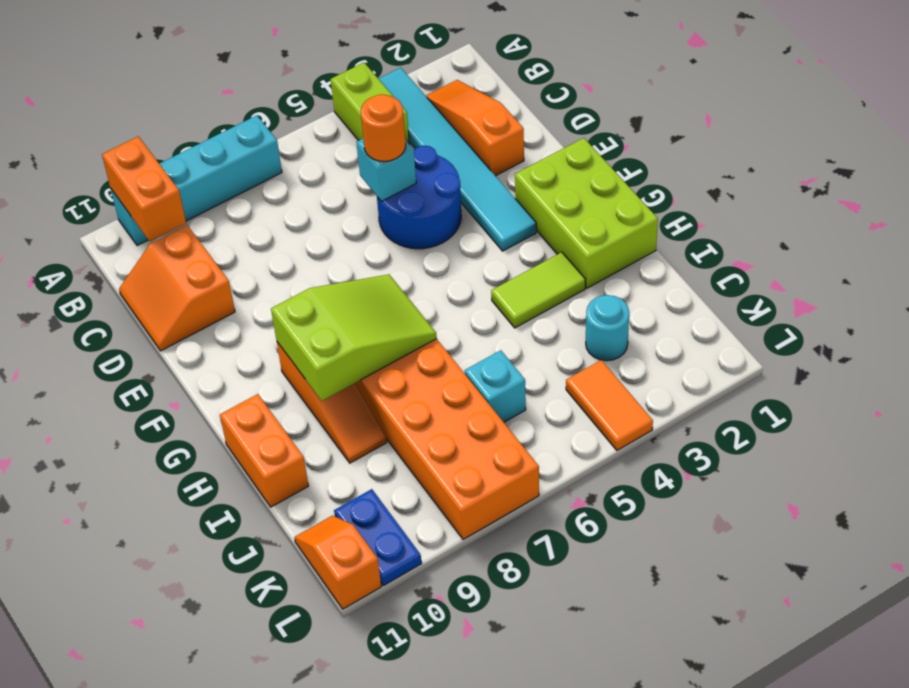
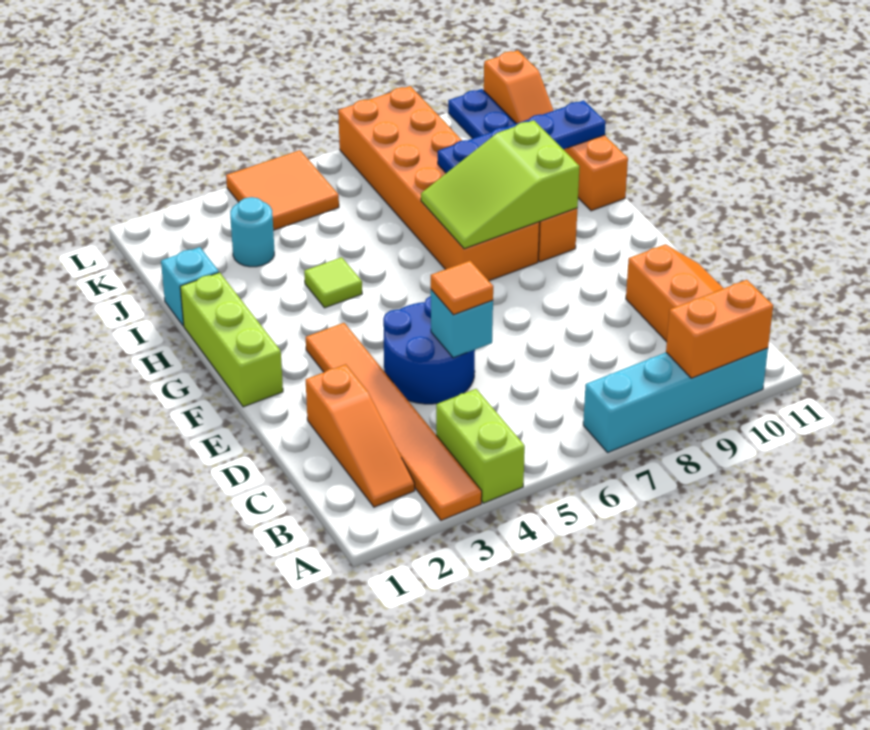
cyan 1x6 tile [379,68,536,251] -> orange 1x6 tile [306,323,482,520]
orange 1x2 brick [102,136,186,241] -> orange 1x2 brick turned to [666,280,773,378]
orange 1x1 round brick [361,94,406,162] -> orange 1x1 tile [431,261,493,315]
lime 2x3 brick [515,138,658,288] -> lime 1x3 brick [180,272,283,407]
lime 1x2 tile [491,252,586,328] -> lime 1x1 tile [304,257,362,308]
none -> blue 1x4 plate [438,100,606,173]
cyan 1x1 brick [465,350,526,422] -> cyan 1x1 brick moved to [161,247,219,326]
orange 1x2 tile [566,360,653,450] -> orange 2x2 tile [226,150,339,230]

